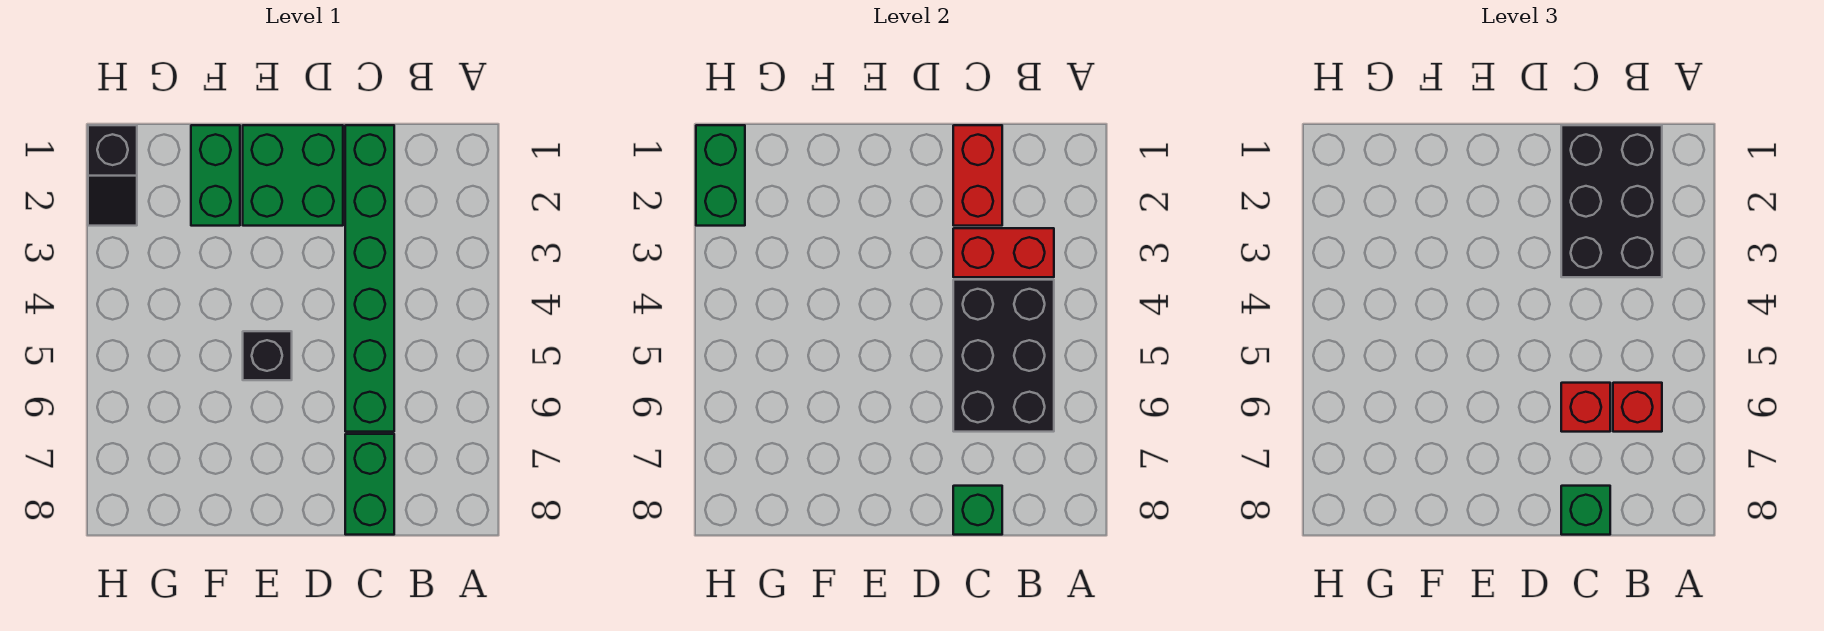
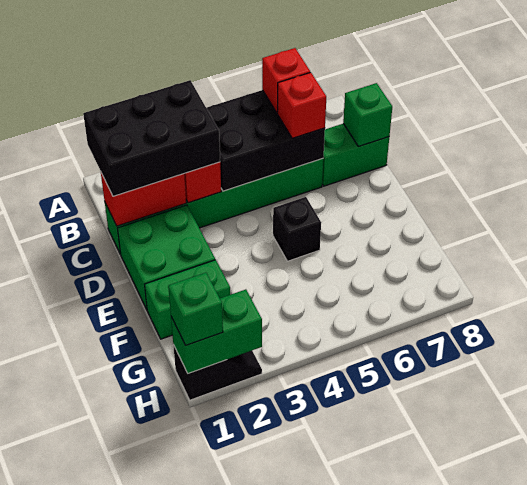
green 1x1 brick [1561,486,1610,535] -> green 1x1 brick moved to [168,273,223,345]

